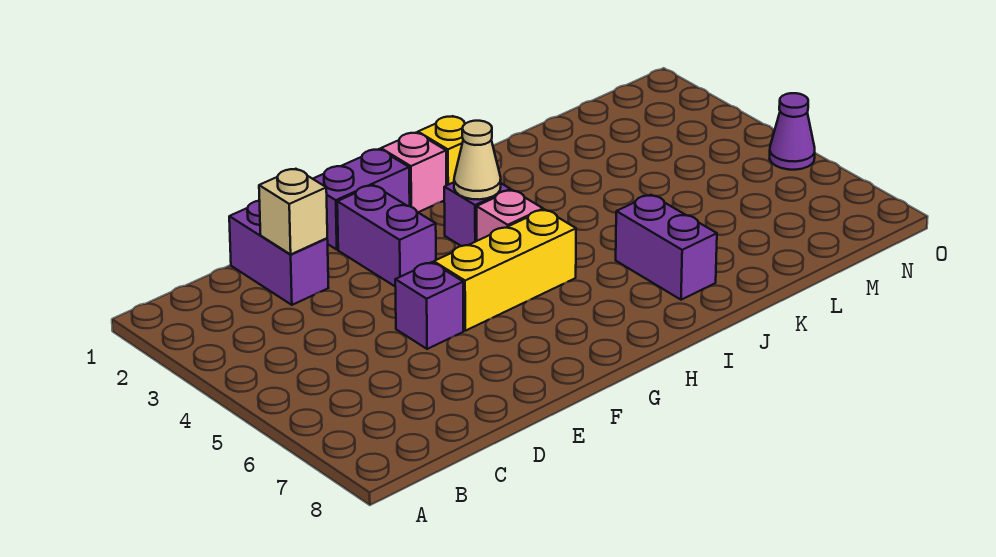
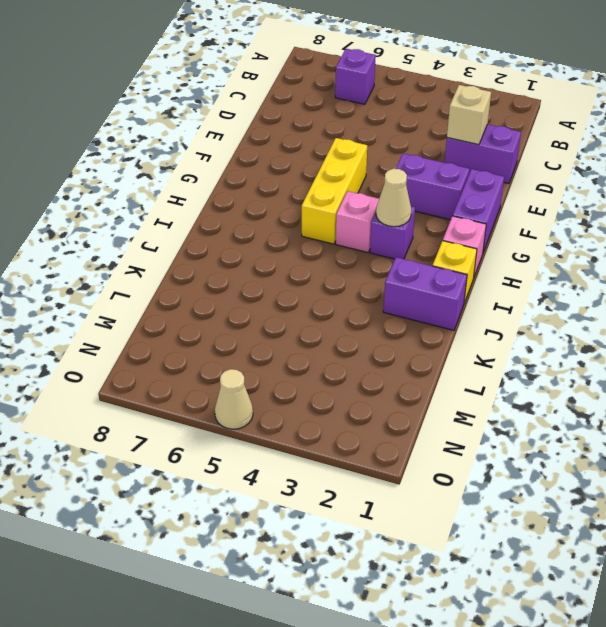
purple 1x1 brick [395,262,464,349] -> purple 1x1 brick moved to [335,49,376,104]
purple 1x2 brick [616,195,717,300] -> purple 1x2 brick moved to [383,257,467,330]
purple 1x1 cone [770,93,815,170] -> tan 1x1 cone [215,369,253,429]

